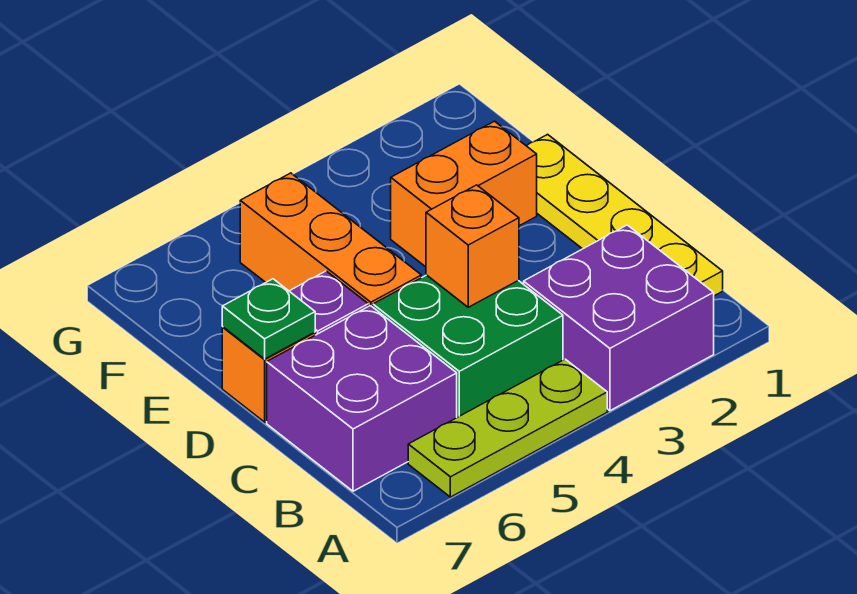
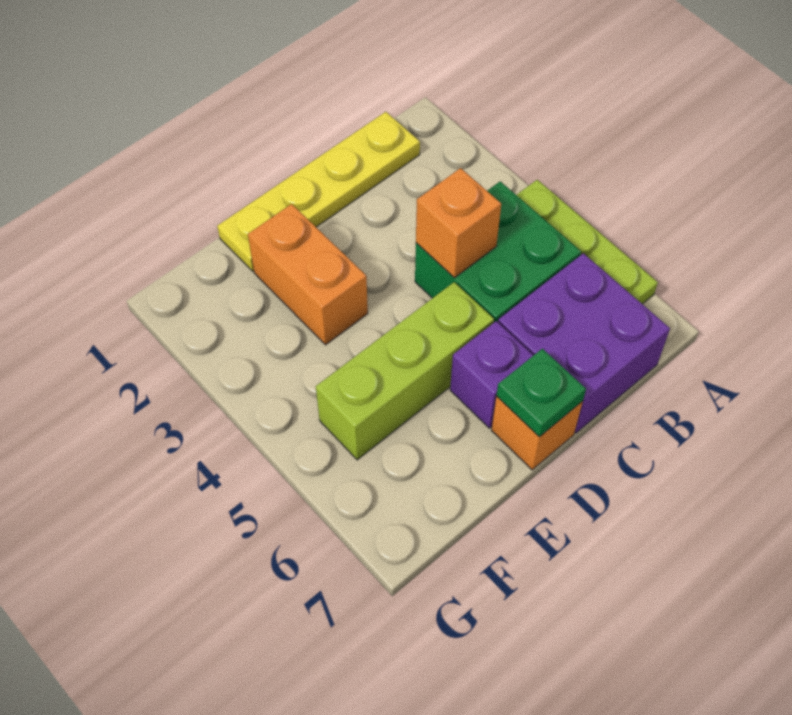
purple 2x2 brick [524,225,714,411] -> none
orange 1x3 brick [240,173,421,307] -> lime 1x3 brick [316,282,494,460]

